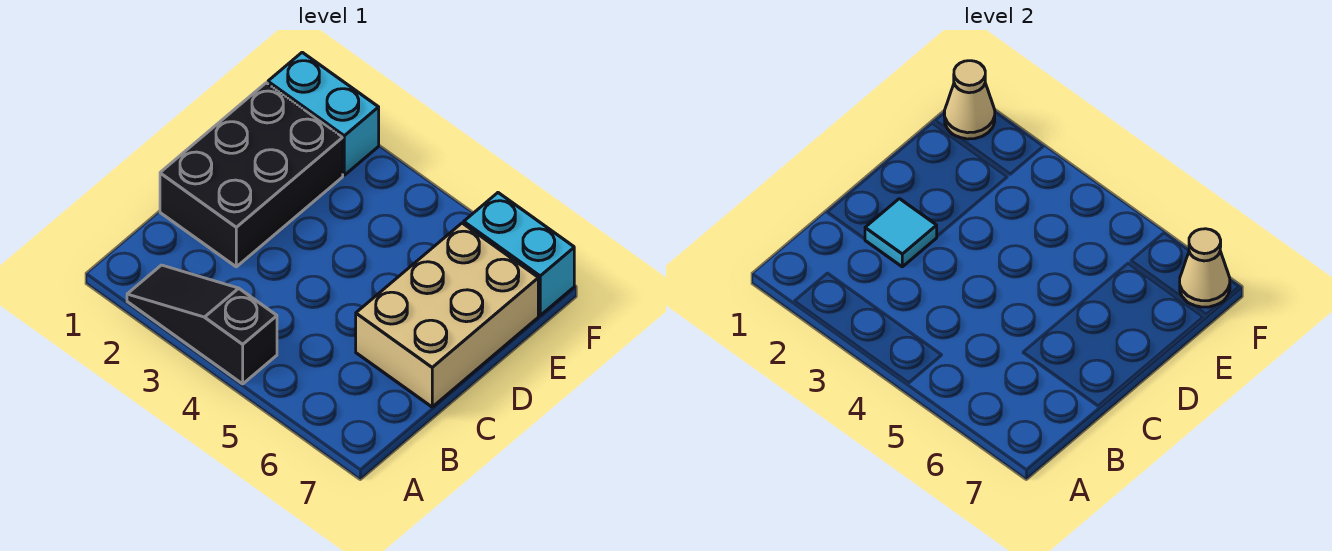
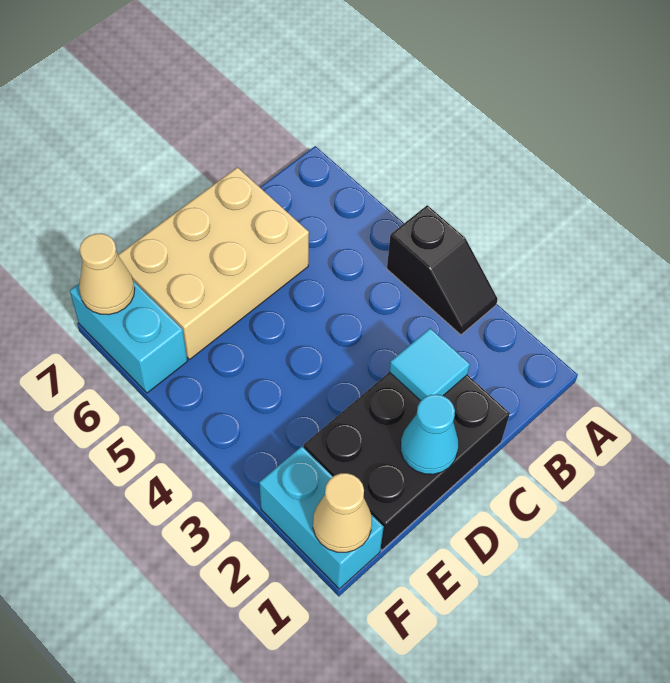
black 1x3 slope [127,265,277,384] -> black 1x2 slope [387,205,498,335]
none -> cyan 1x1 cone [401,394,458,474]

